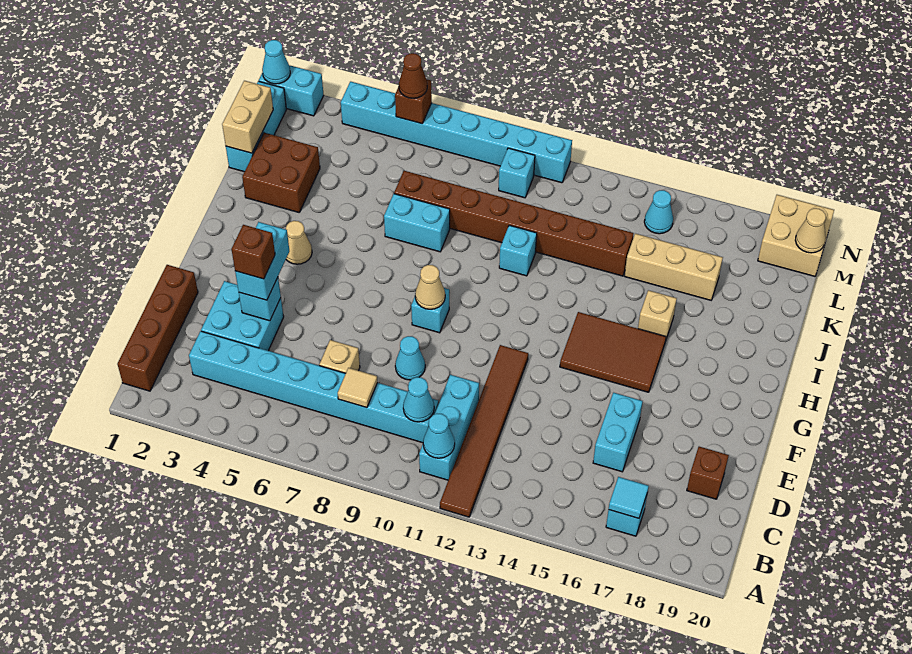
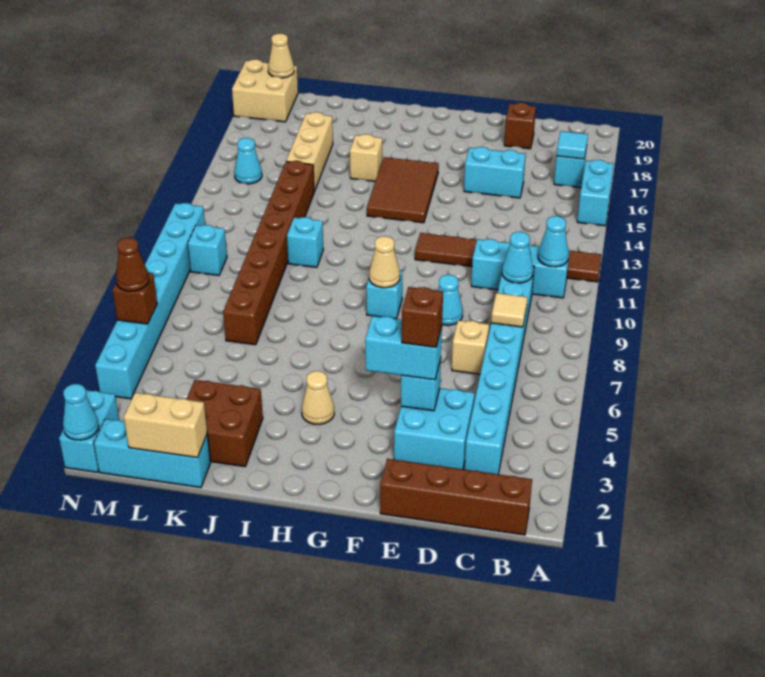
cyan 1x2 brick [384,194,450,252] -> cyan 1x2 brick moved to [577,160,614,226]

